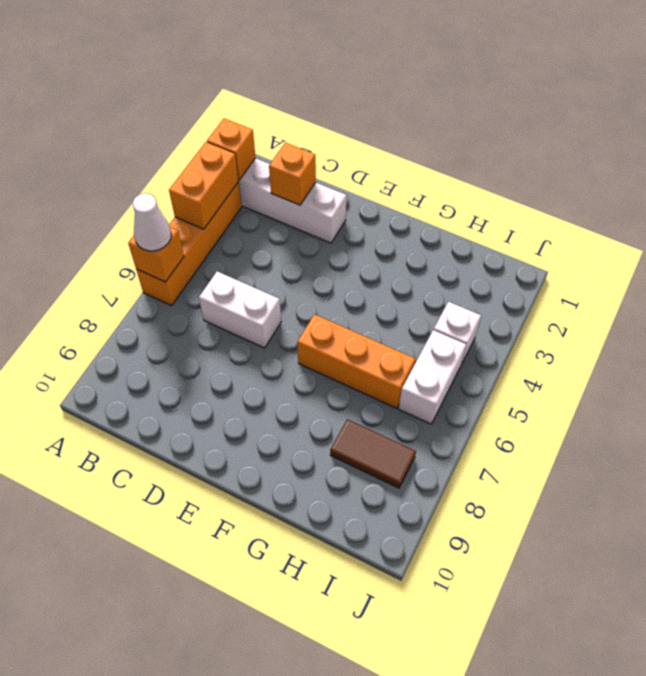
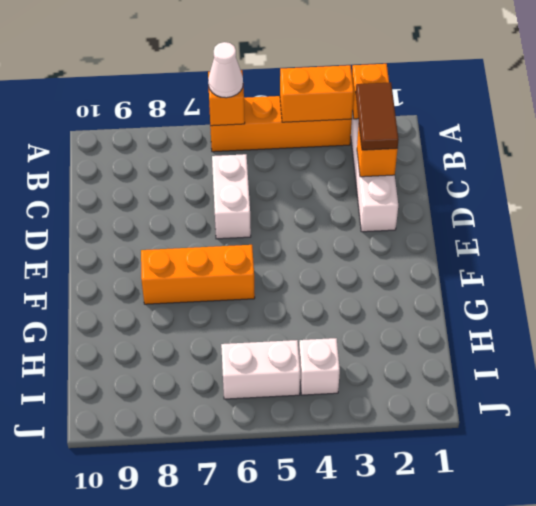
orange 1x3 brick [297,314,415,408] -> orange 1x3 brick turned to [141,245,255,304]
brown 1x2 tile [330,419,416,488] -> brown 1x2 tile moved to [356,82,399,150]

